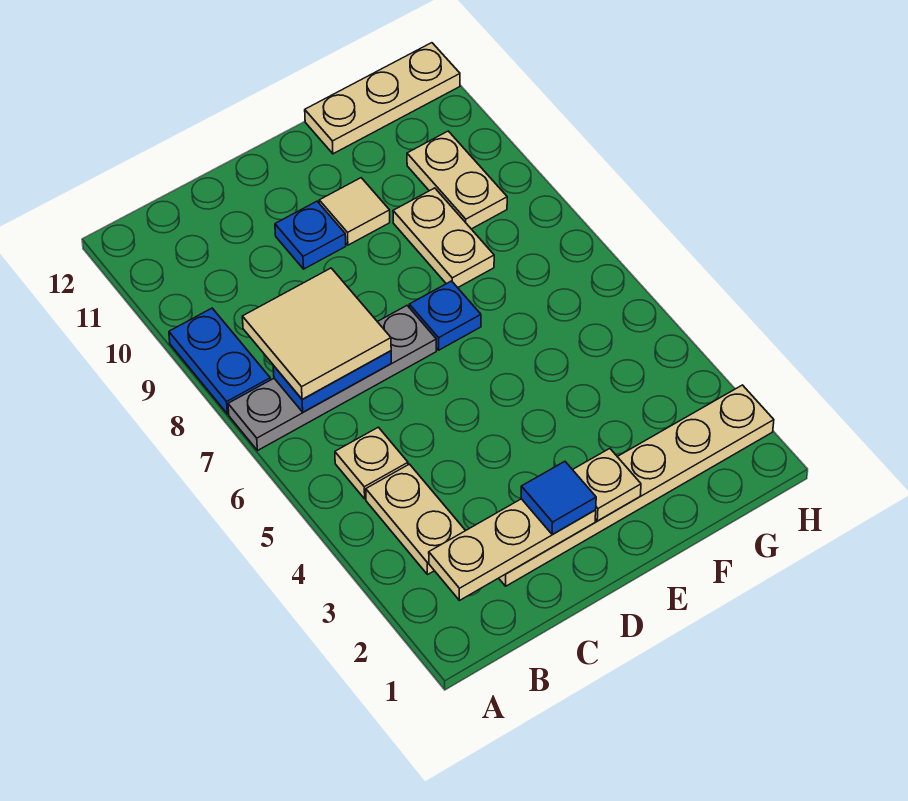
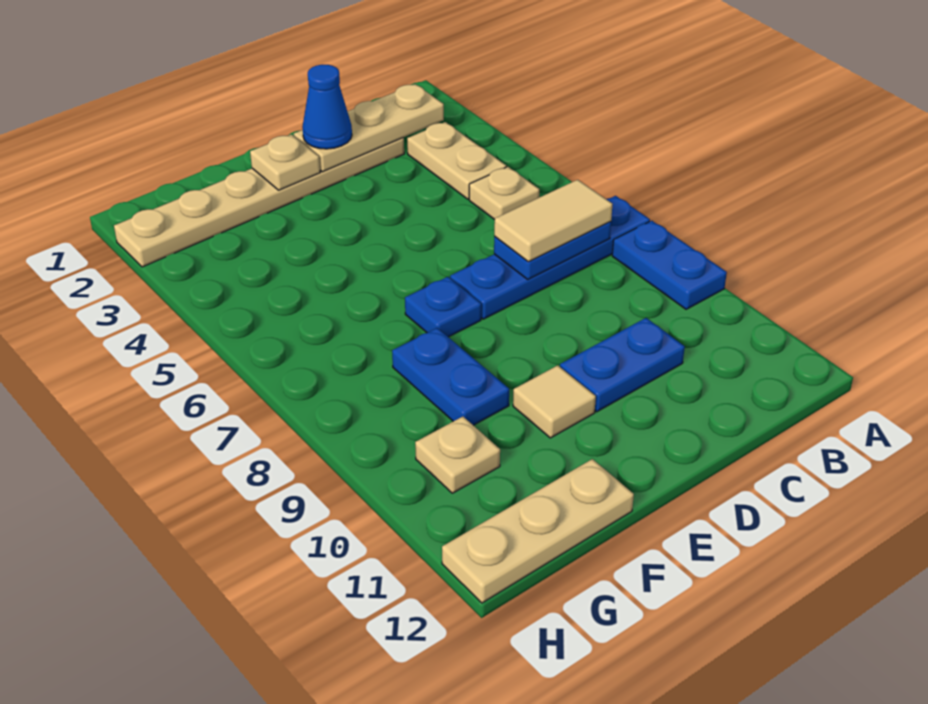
grey 1x4 plate [228,306,436,451] -> blue 1x4 plate [450,196,650,319]
tan 2x2 tile [242,268,391,399] -> tan 1x2 tile [494,180,612,262]
blue 1x1 tile [521,461,596,535] -> blue 1x1 cone [302,65,352,149]
blue 1x1 plate [275,201,346,269] -> blue 1x2 plate [560,318,685,412]
tan 1x2 plate [393,188,494,288] -> blue 1x2 plate [392,328,509,425]
tan 1x2 plate [407,131,507,229] -> tan 1x1 plate [415,417,500,493]

